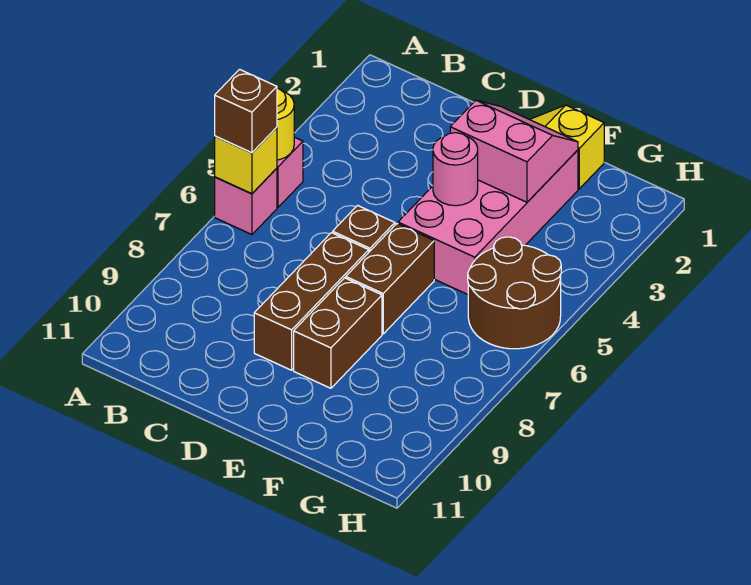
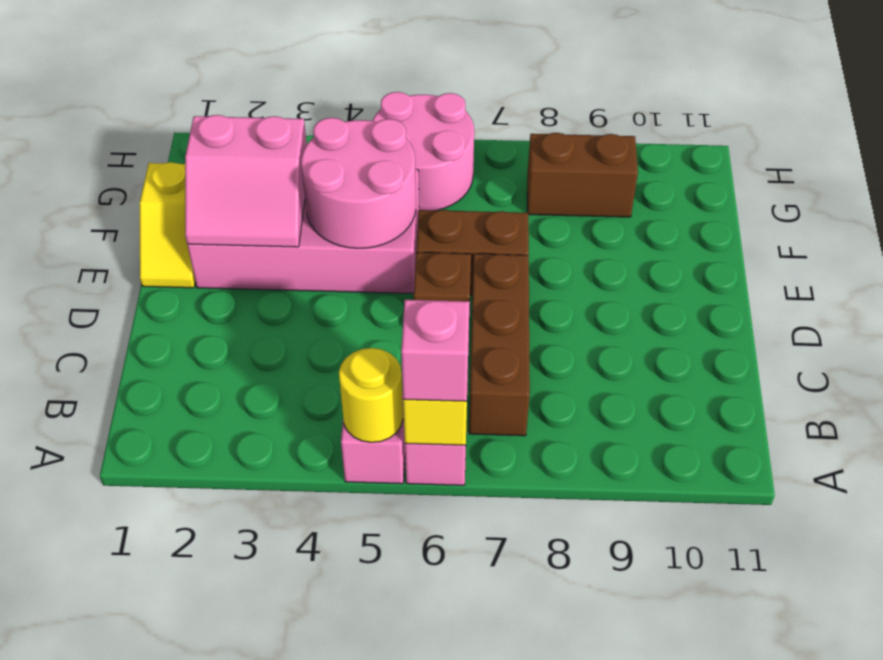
brown 1x1 brick [215,69,277,153] -> pink 1x1 brick [401,300,470,401]
brown 1x3 brick [254,233,369,370] -> brown 1x3 brick turned to [469,254,530,436]
pink 2x2 slope [450,100,578,202] -> pink 2x2 slope turned to [185,115,307,247]
pink 1x1 round brick [433,133,478,206] -> pink 2x2 round brick [301,118,416,248]
brown 1x2 brick [294,278,382,388] -> brown 1x2 brick moved to [527,133,638,217]
brown 2x2 round brick [468,237,561,349] -> pink 2x2 round brick [373,92,474,210]

